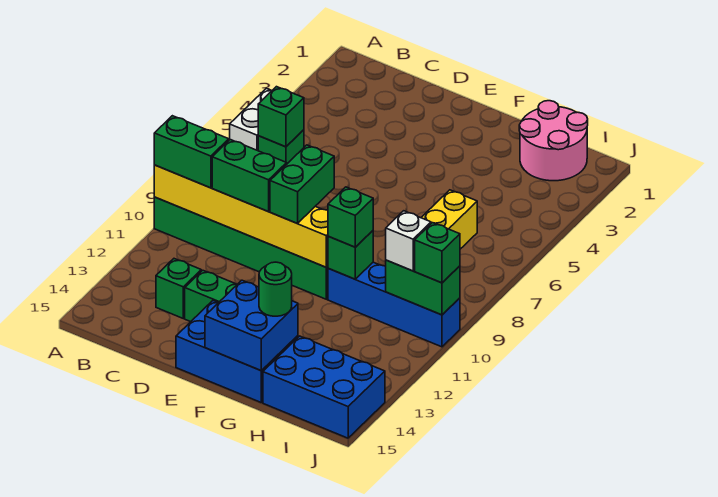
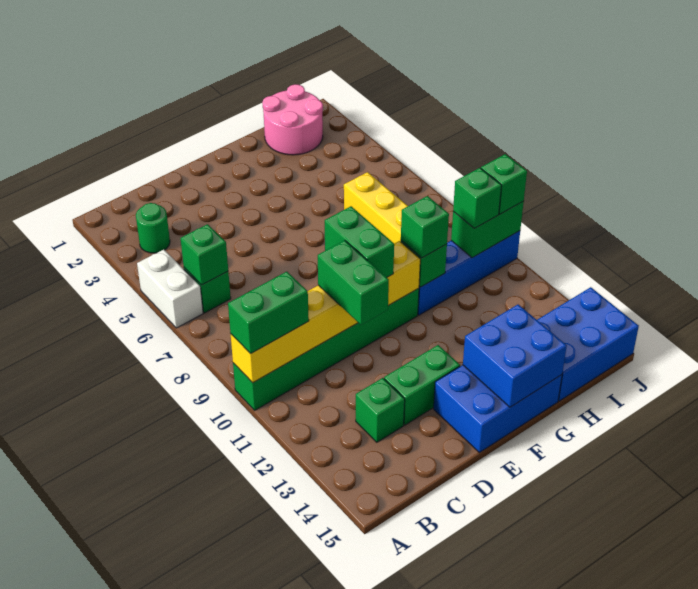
green 1x2 brick [212,140,287,212] -> green 1x2 brick turned to [318,240,389,325]
green 1x1 round brick [259,262,292,316] -> green 1x1 round brick moved to [136,203,170,253]
white 1x1 brick [386,211,431,271] -> green 1x1 brick [453,168,502,228]

